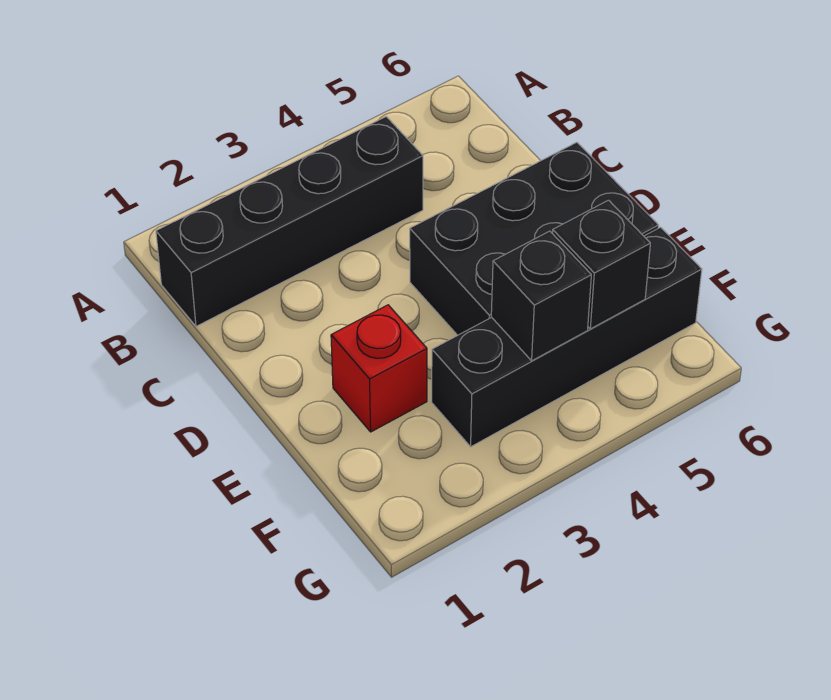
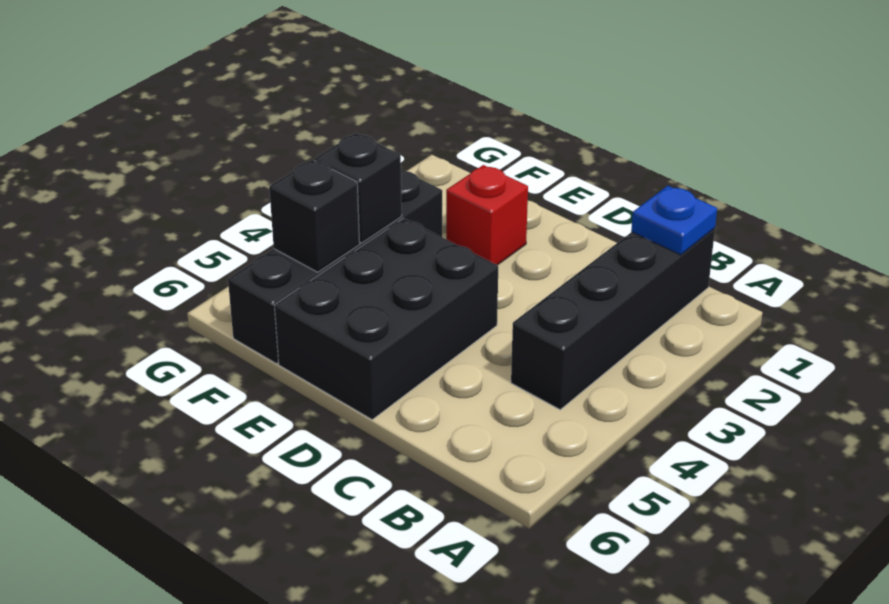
none -> blue 1x1 plate [631,186,717,255]

